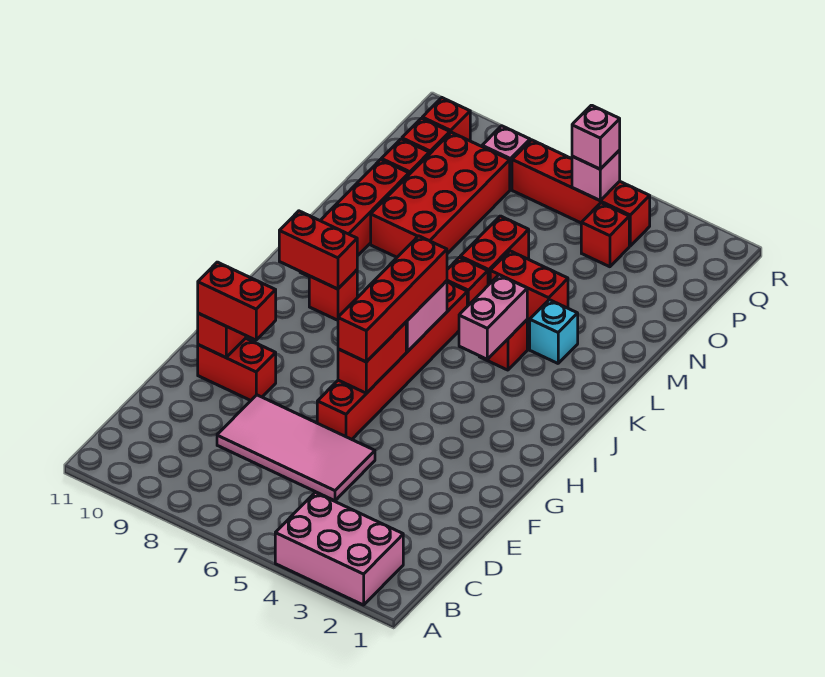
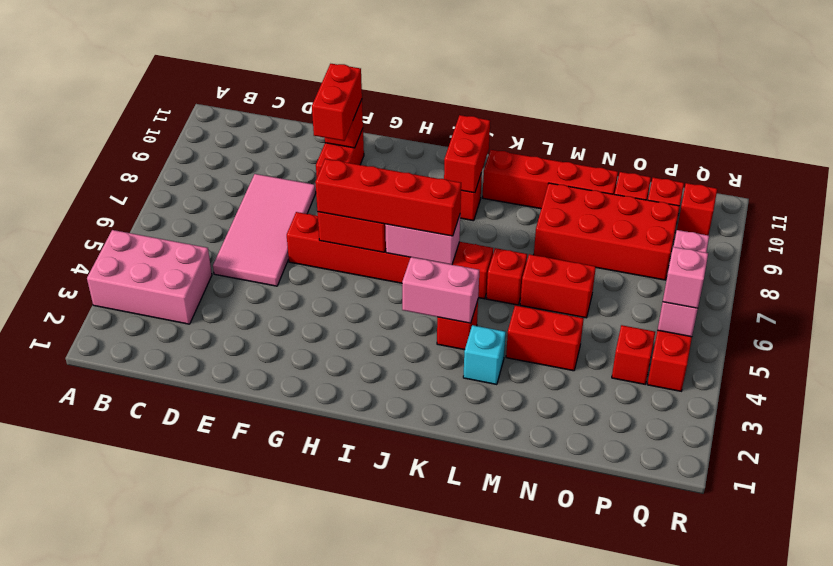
pink 2x3 brick [275,492,403,605] -> pink 2x3 brick turned to [87,230,212,324]
red 1x2 brick [490,251,568,320] -> red 1x2 brick turned to [506,305,584,371]

